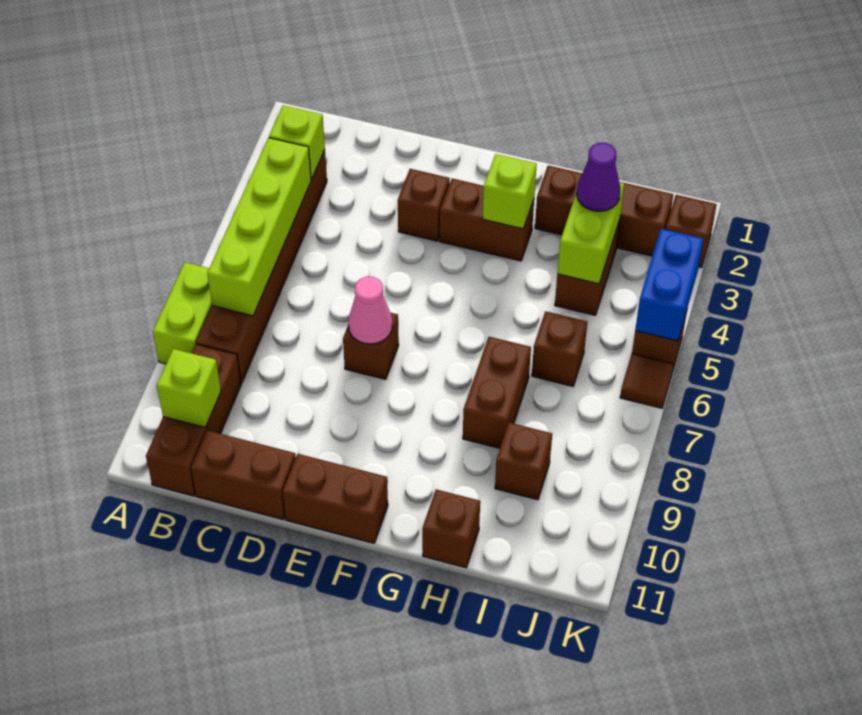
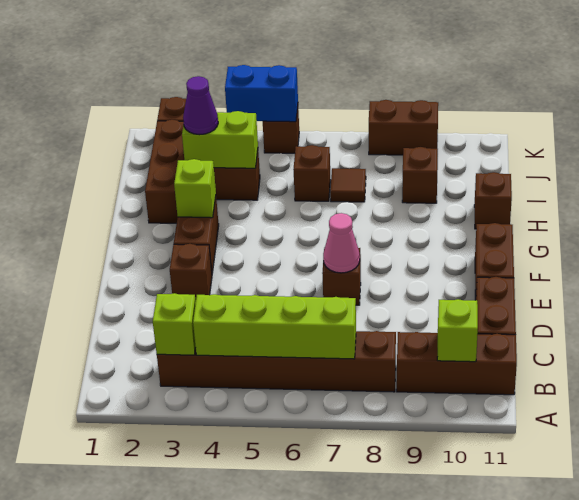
lime 1x2 brick [153,263,212,364] -> none
brown 1x2 brick [463,337,531,448] -> brown 1x2 brick moved to [369,100,438,155]
brown 1x1 tile [620,354,674,408] -> brown 1x1 tile moved to [330,168,366,202]

